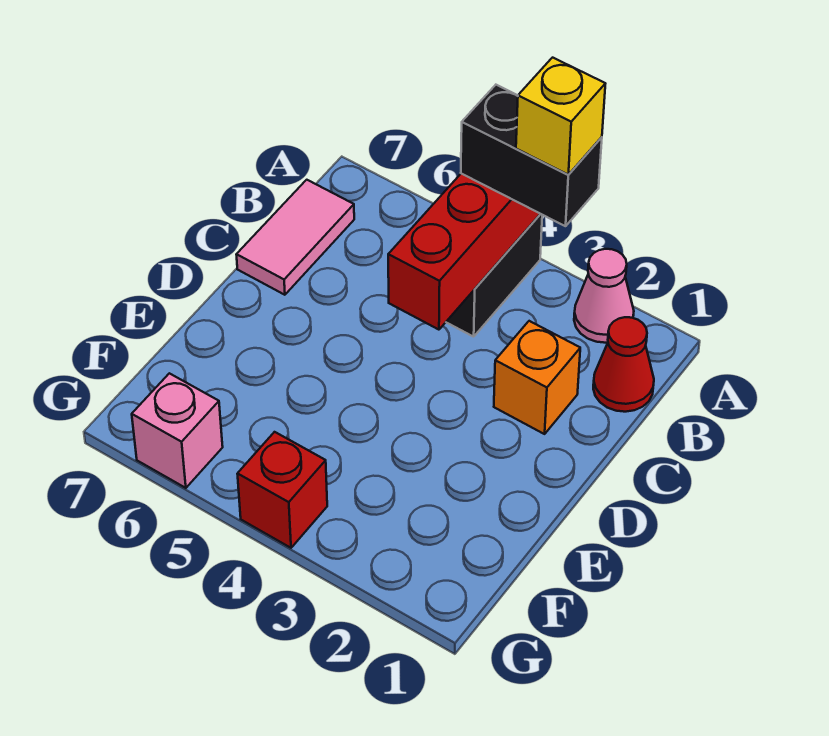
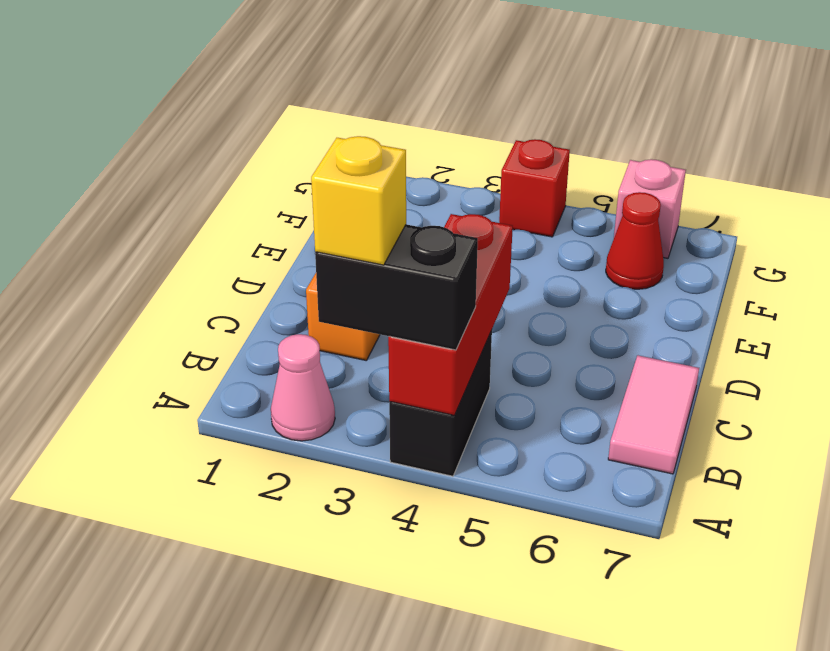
red 1x1 cone [593,317,654,412] -> red 1x1 cone moved to [606,192,664,289]

